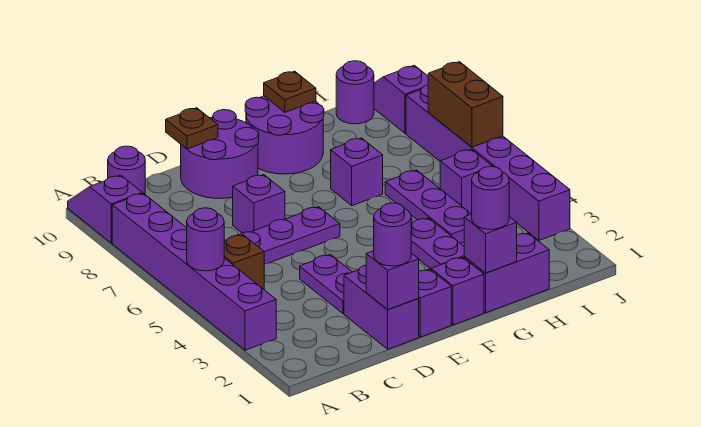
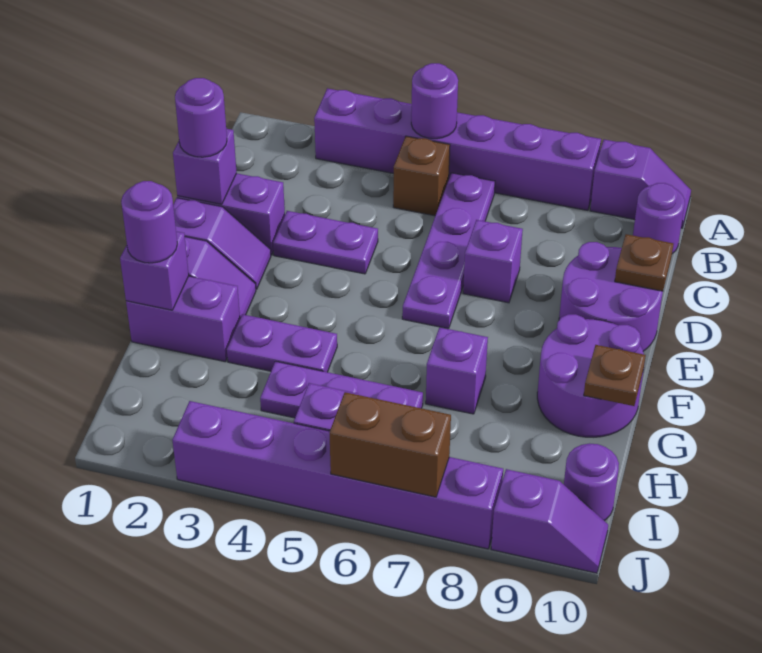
purple 1x2 brick [464,233,549,313] -> purple 1x2 brick turned to [126,276,240,361]

